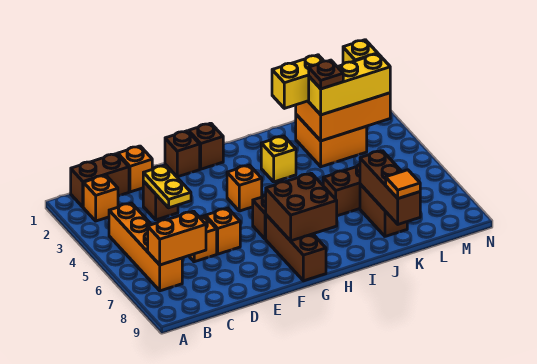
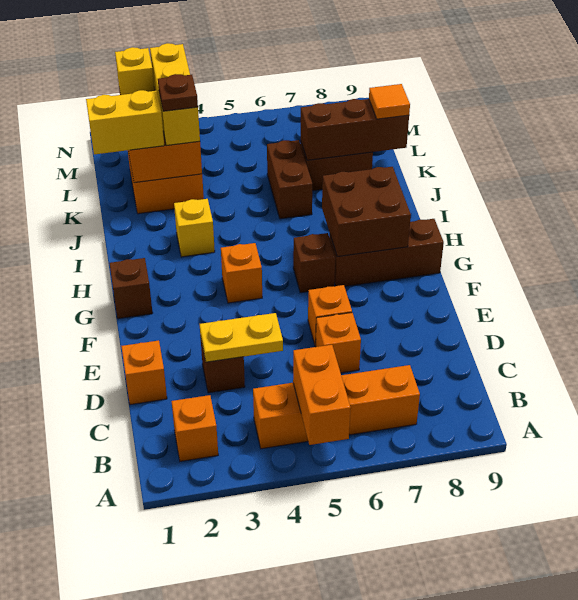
brown 1x2 brick [71,154,129,207] -> none
orange 1x2 brick [148,211,206,265] -> orange 1x2 brick moved to [293,345,351,445]
brown 1x1 brick [165,131,200,177] -> none
yellow 1x2 brick [272,55,323,108] -> yellow 1x2 brick turned to [86,90,164,155]

